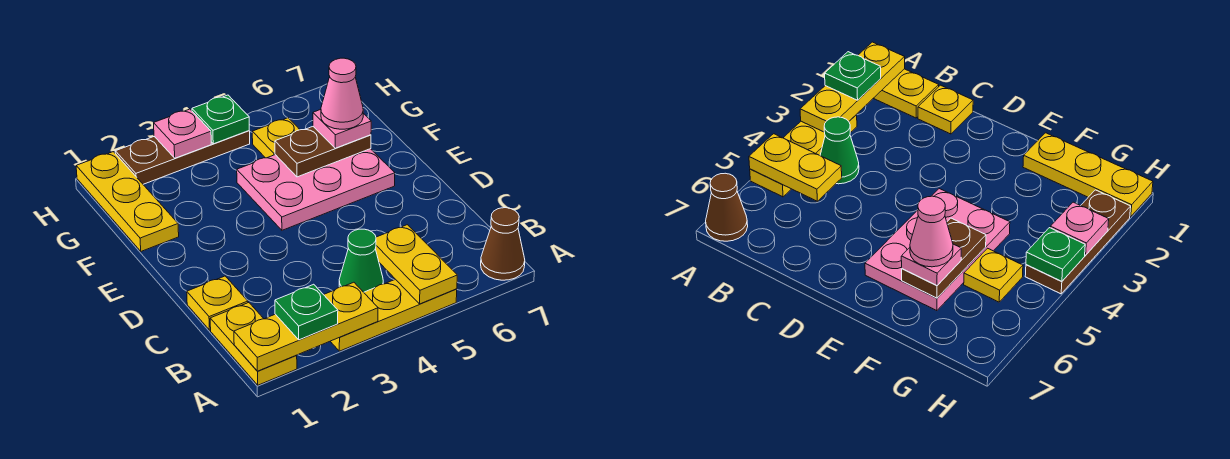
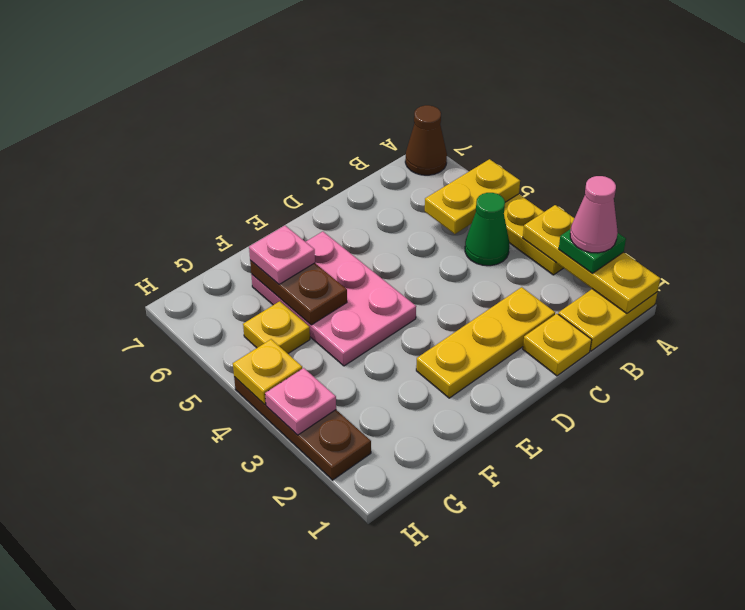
yellow 1x3 plate [76,152,179,251] -> yellow 1x3 plate moved to [416,287,555,398]
pink 1x1 cone [321,58,363,129] -> pink 1x1 cone moved to [570,176,618,253]
green 1x1 plate [192,95,249,144] -> yellow 1x1 plate [233,339,302,404]

